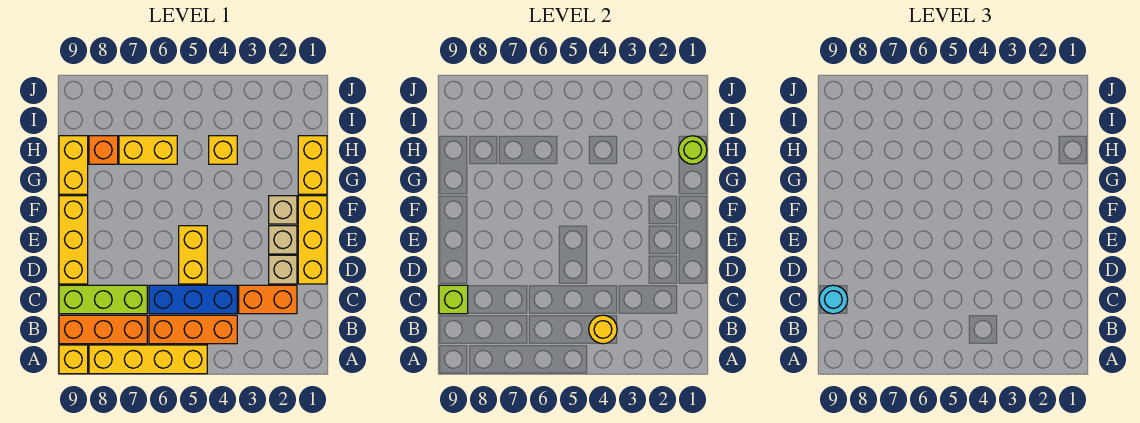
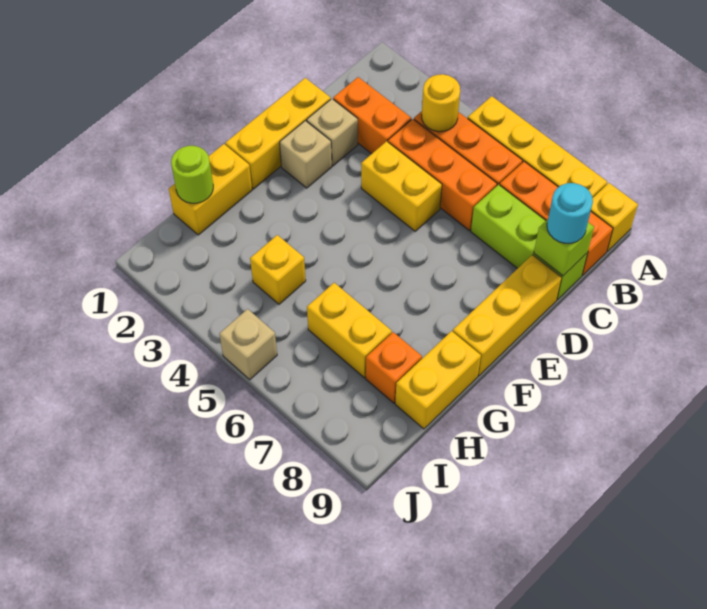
blue 1x3 brick [149,285,237,314] -> orange 1x3 brick [388,119,497,230]
yellow 1x2 brick [179,226,207,284] -> yellow 1x2 brick turned to [361,141,442,231]
tan 1x1 brick [269,196,297,224] -> tan 1x1 brick moved to [219,309,277,380]

